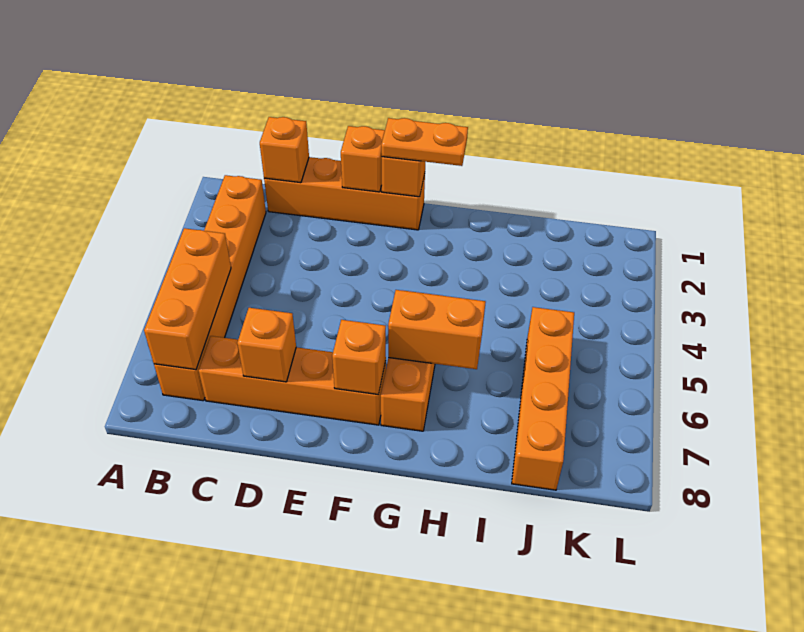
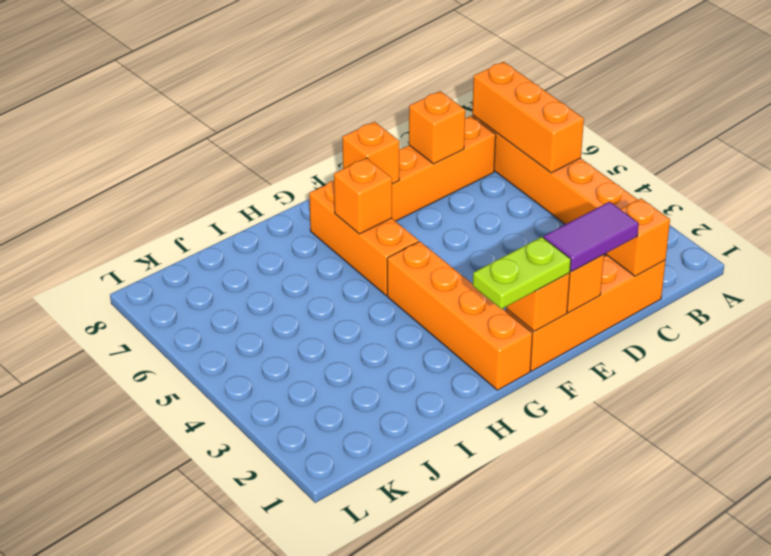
none -> purple 1x2 tile [544,202,639,271]
orange 1x2 plate [381,118,468,166] -> lime 1x2 plate [473,237,571,309]
orange 1x2 brick [388,290,486,369] -> orange 1x1 brick [334,158,392,234]
orange 1x4 brick [512,307,574,490] -> orange 1x4 brick moved to [387,242,533,390]

